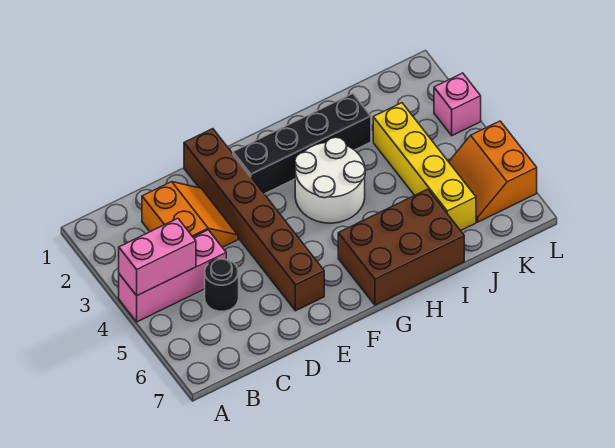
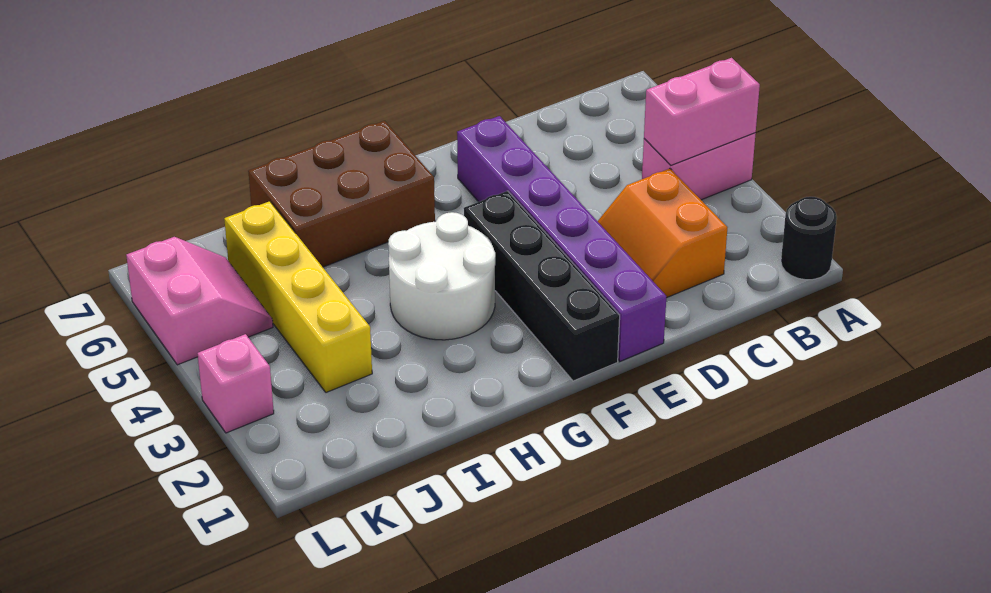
pink 1x3 brick [119,230,226,322] -> pink 1x2 brick [642,133,756,200]
black 1x1 round brick [205,259,239,311] -> black 1x1 round brick moved to [781,197,837,280]
brown 1x6 brick [184,129,324,311] -> purple 1x6 brick [457,116,666,361]
black 1x4 brick [233,94,371,194] -> black 1x4 brick turned to [464,191,620,381]
orange 2x2 slope [449,121,537,222] -> pink 2x2 slope [126,237,273,365]

